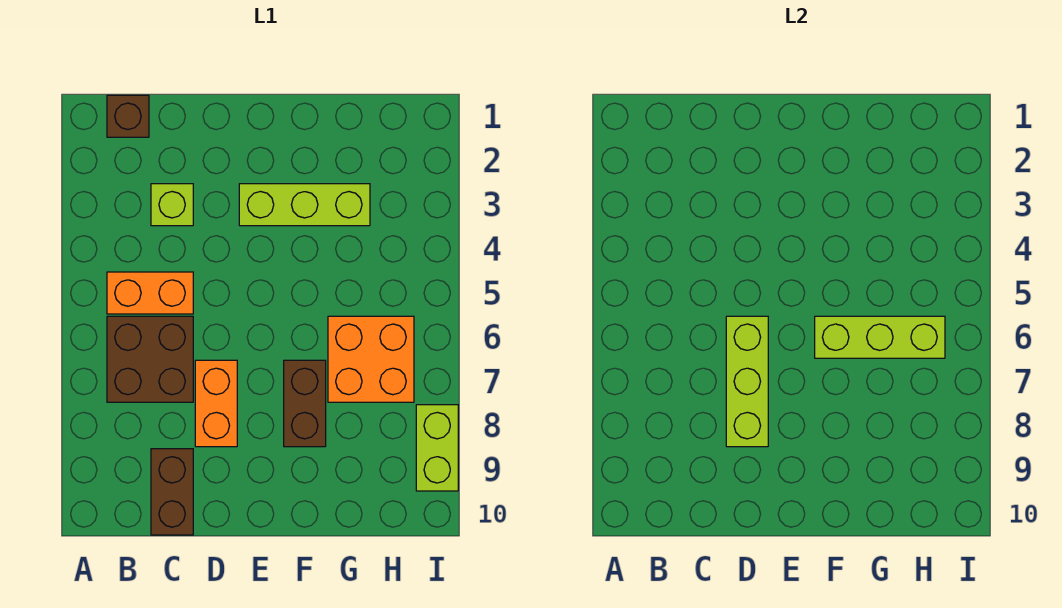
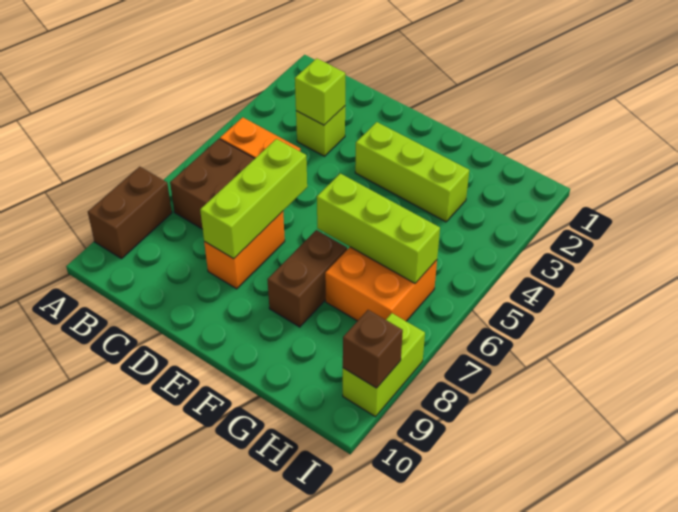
brown 1x1 brick [107,95,149,137] -> brown 1x1 brick moved to [343,310,403,388]
none -> lime 1x1 brick [295,58,345,125]
brown 1x2 brick [151,449,193,535] -> brown 1x2 brick moved to [88,167,172,259]

